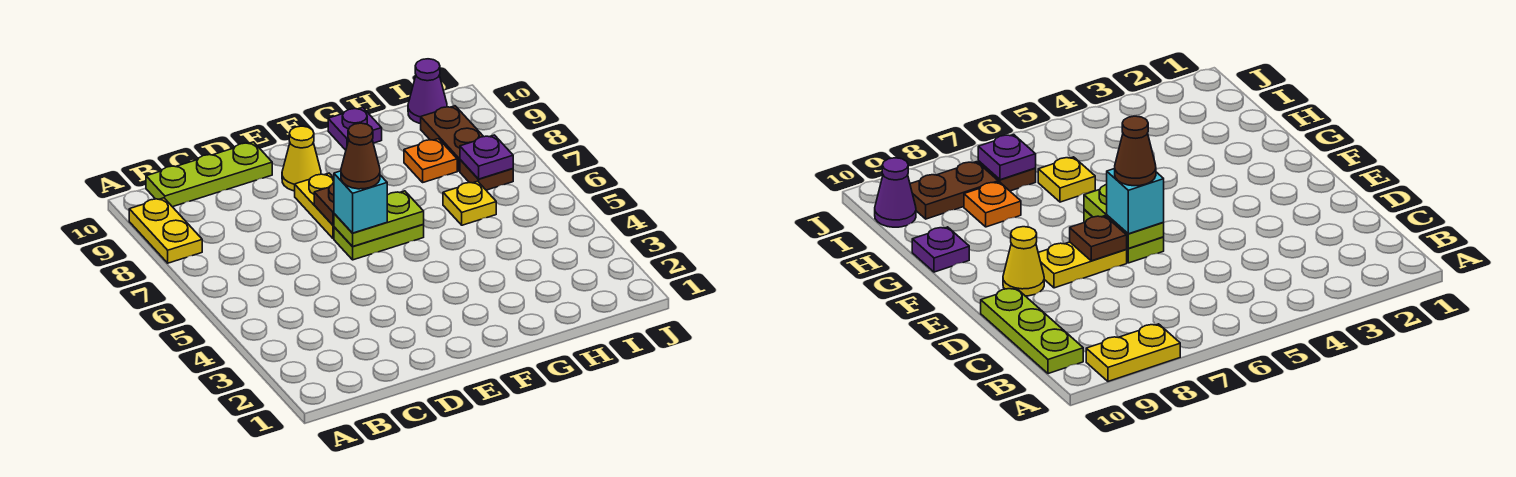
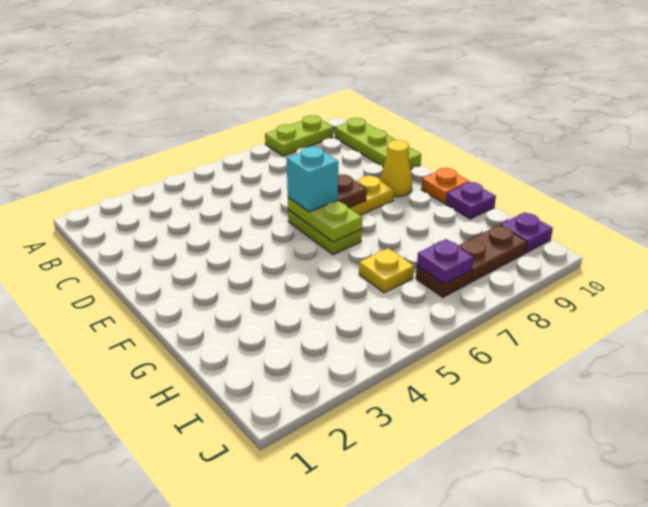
yellow 1x2 plate [129,198,202,263] -> lime 1x2 plate [265,115,333,156]
brown 1x1 cone [341,123,380,189] -> none
orange 1x1 plate [404,139,457,182] -> orange 1x1 plate moved to [421,168,470,203]
purple 1x1 cone [408,59,447,124] -> purple 1x1 plate [501,212,553,253]

